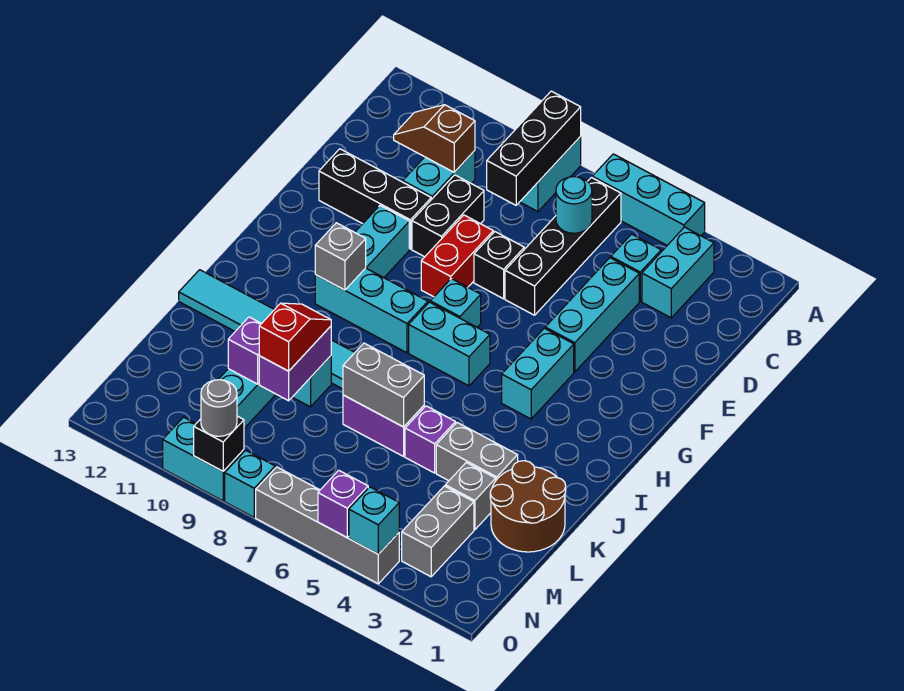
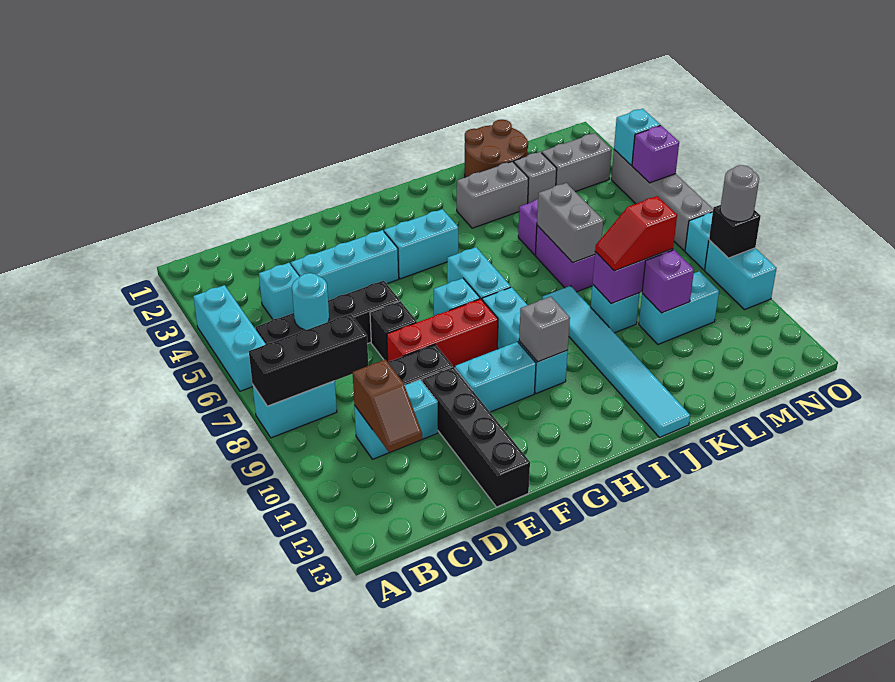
cyan 1x2 brick [642,227,714,318] -> none
red 1x2 brick [421,215,493,297] -> red 1x3 brick [387,299,498,367]
black 1x3 brick [319,149,431,249] -> black 1x4 brick [422,367,530,507]
grey 1x2 brick [436,423,518,481] -> grey 1x2 brick turned to [457,161,529,228]

